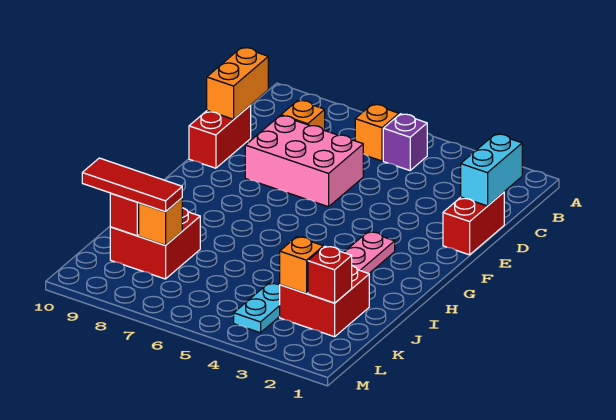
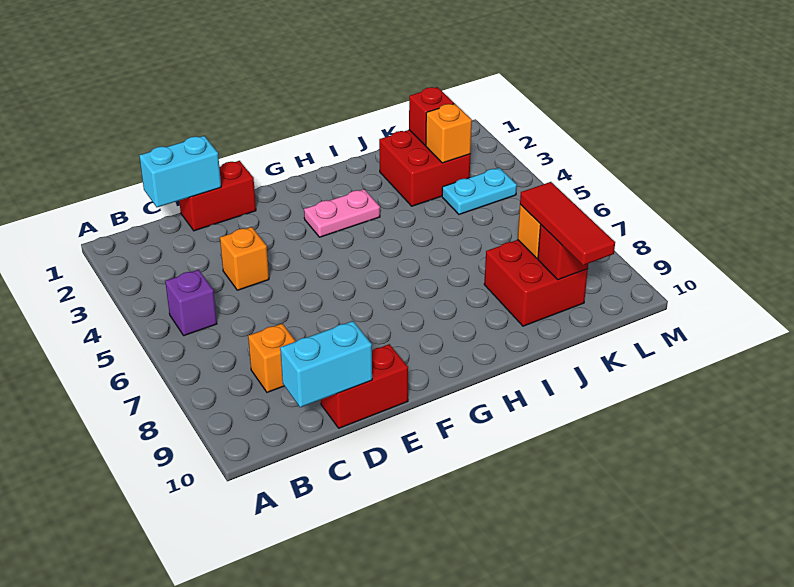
orange 1x1 brick [355,104,399,161] -> orange 1x1 brick moved to [220,227,269,290]
orange 1x2 brick [207,47,268,119] -> cyan 1x2 brick [280,321,372,407]
pink 2x3 brick [245,116,363,207] -> none

